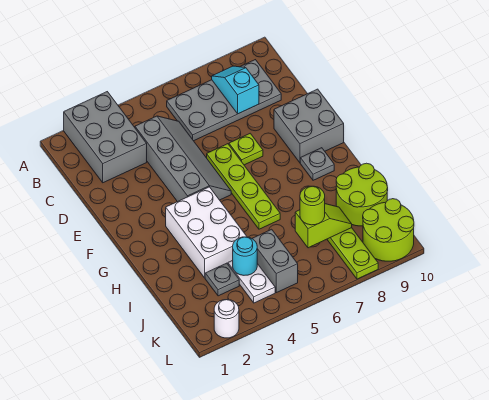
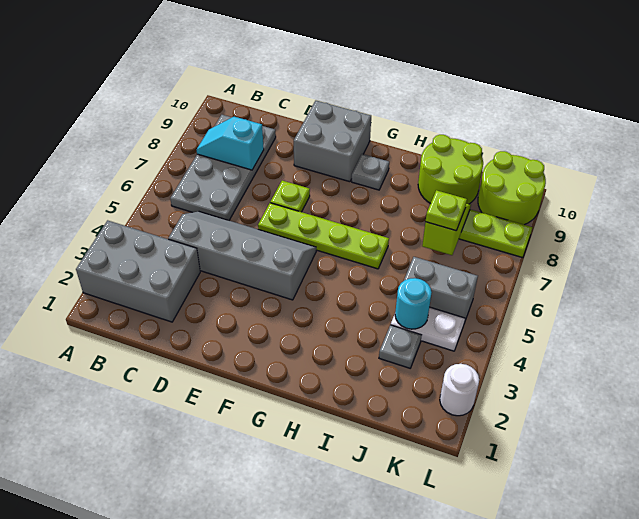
white 2x3 brick [166,187,247,278] -> none
lime 1x1 round brick [300,186,325,225] -> lime 1x1 plate [426,190,467,231]

